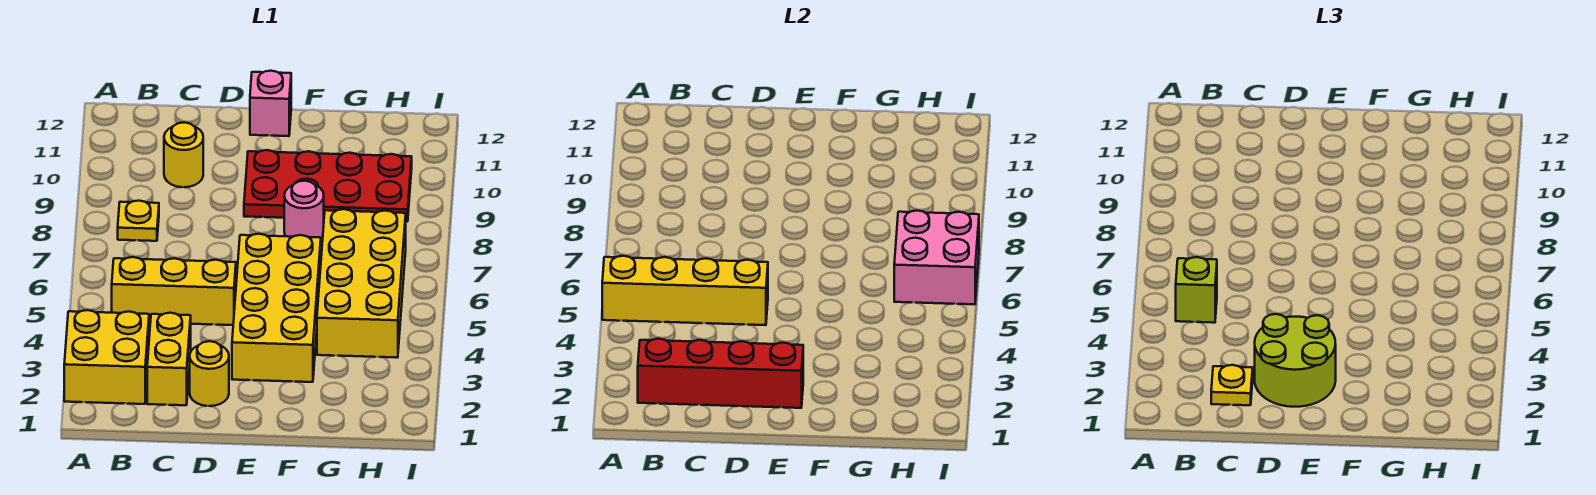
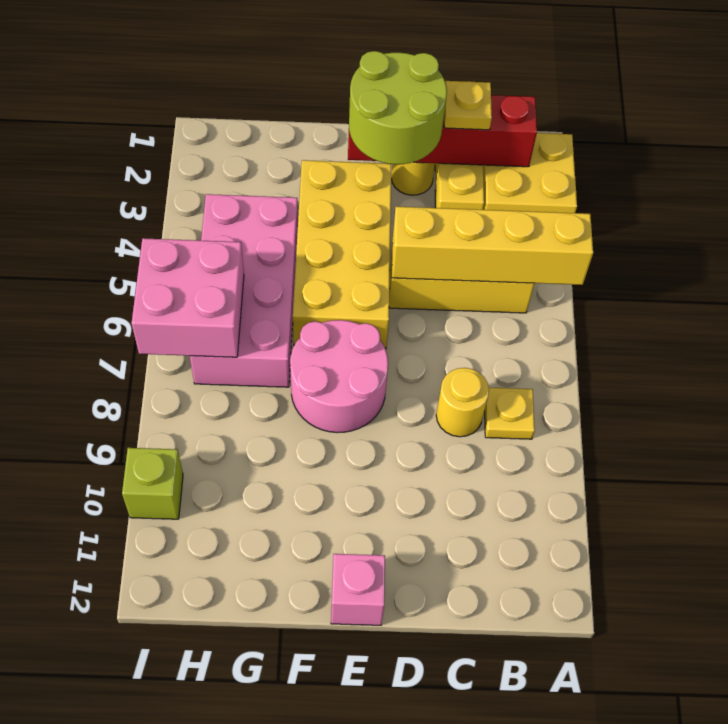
lime 1x1 brick [1176,257,1217,323] -> lime 1x1 brick moved to [122,448,183,519]
yellow 1x1 round brick [164,122,203,187] -> yellow 1x1 round brick moved to [436,368,489,437]
red 2x4 plate [244,150,412,222] -> none
pink 1x1 round brick [284,181,324,238] -> pink 2x2 round brick [290,320,388,433]
yellow 2x4 brick [317,209,406,358] -> pink 2x4 brick [190,194,298,387]

